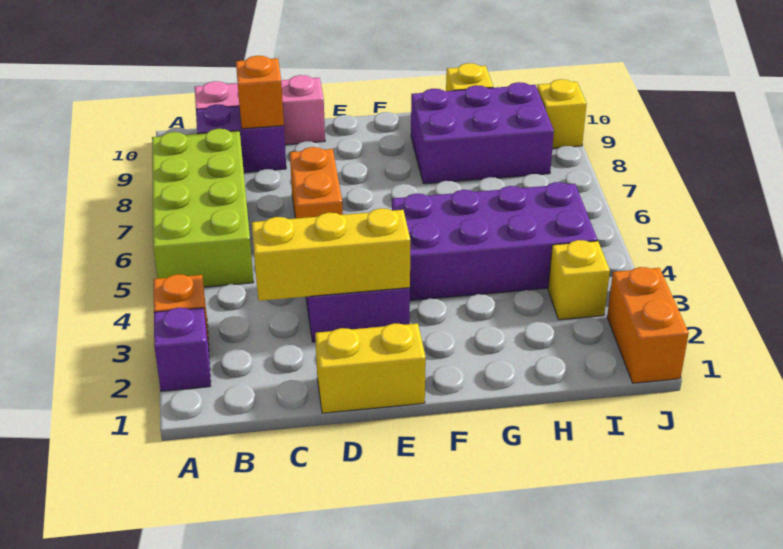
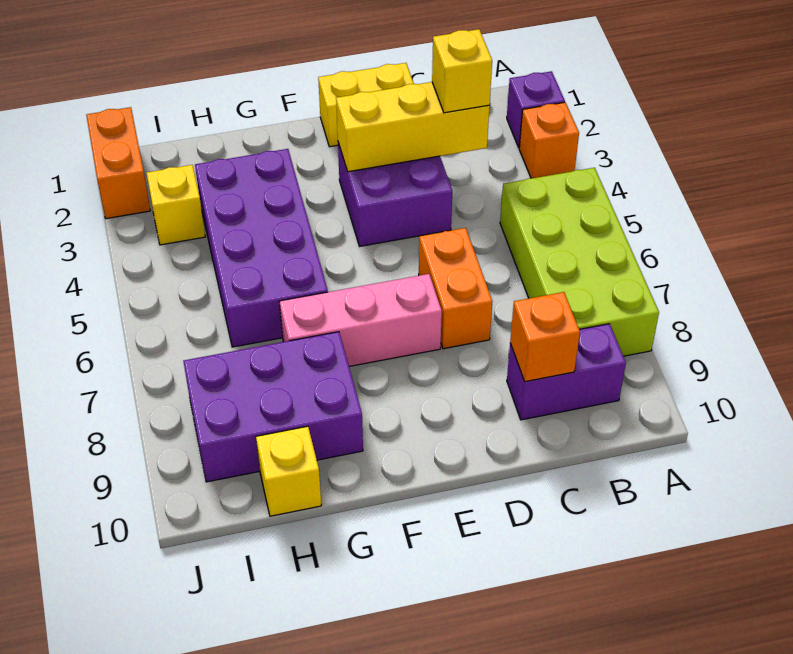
pink 1x3 brick [195,75,325,145] -> pink 1x3 brick moved to [279,274,442,366]
purple 2x4 brick [392,182,598,300] -> purple 2x4 brick turned to [195,149,328,347]
yellow 1x1 brick [537,79,587,148] -> yellow 1x1 brick moved to [432,29,492,113]

